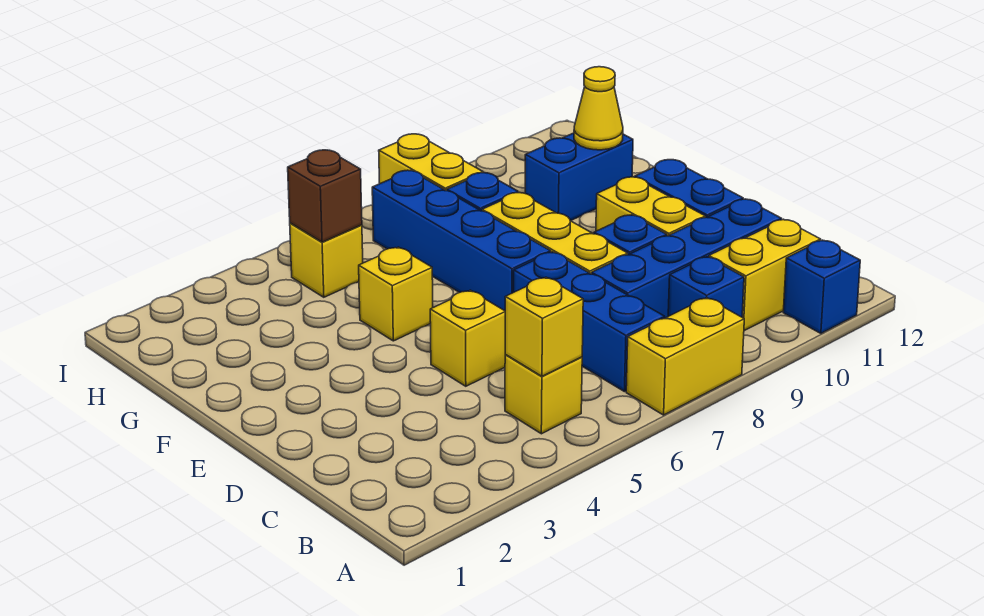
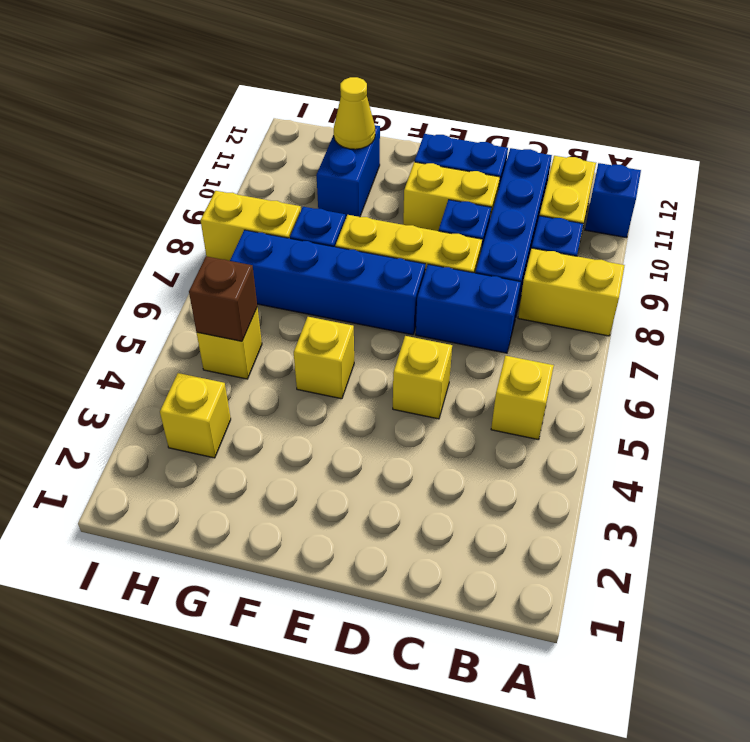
yellow 1x2 brick [626,298,744,415] -> yellow 1x2 brick turned to [518,248,625,336]
yellow 1x1 brick [505,277,583,376] -> yellow 1x1 brick moved to [160,373,231,458]
blue 1x3 brick [514,252,665,392] -> blue 1x2 brick [416,264,521,353]

